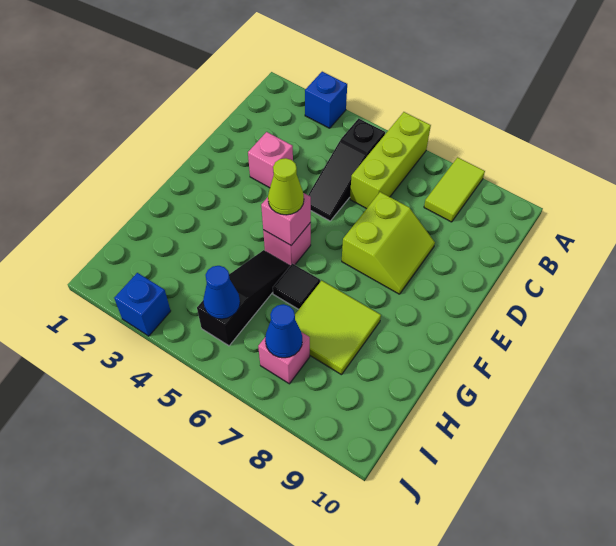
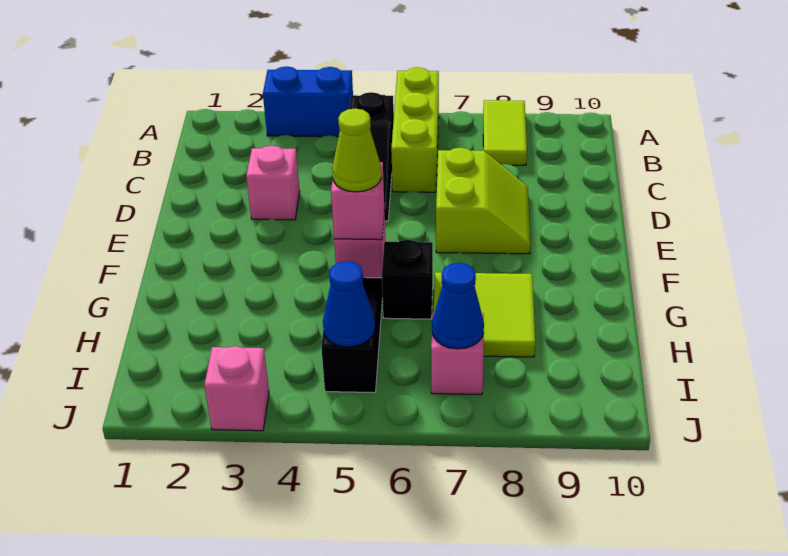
blue 1x1 brick [305,72,347,128] -> blue 1x2 brick [263,66,353,137]
black 1x1 tile [273,264,320,309] -> black 1x1 brick [382,240,433,319]
blue 1x1 brick [114,273,171,336] -> pink 1x1 brick [204,346,269,431]

